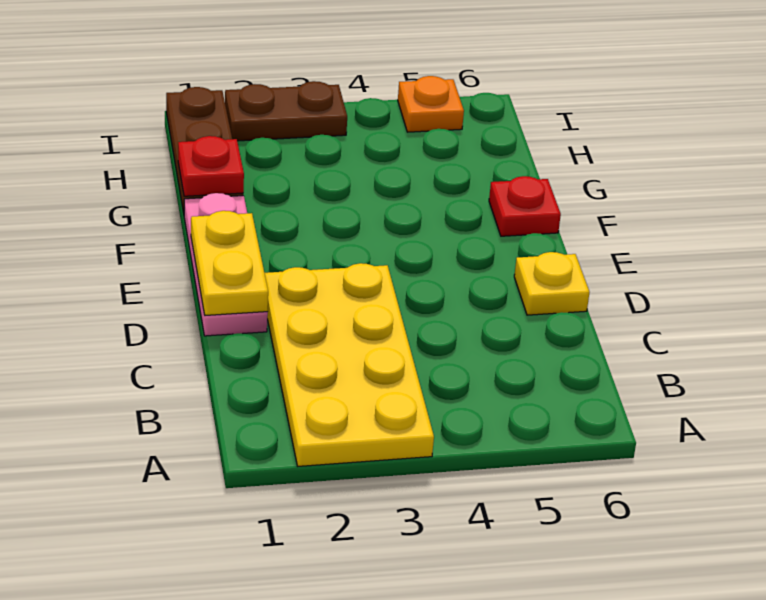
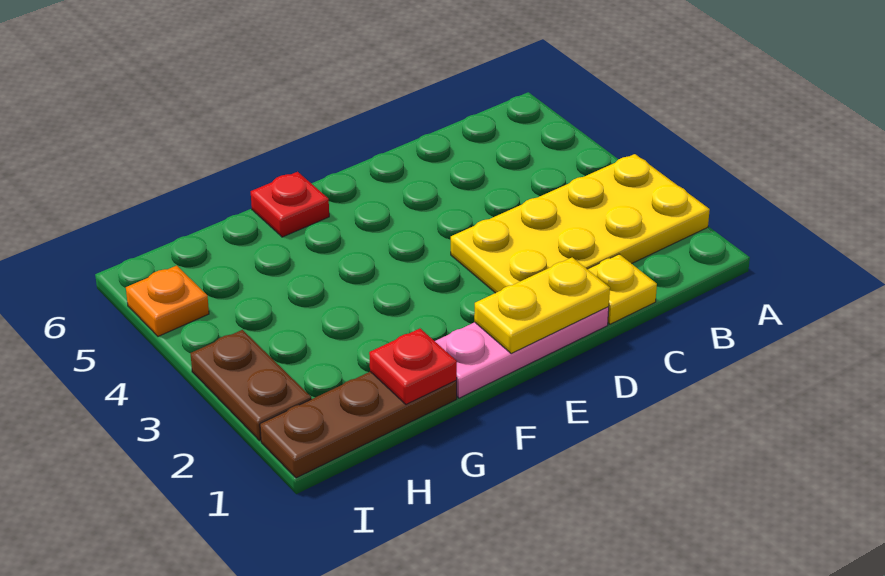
yellow 1x1 plate [514,252,590,315] -> yellow 1x1 plate moved to [588,254,657,324]

